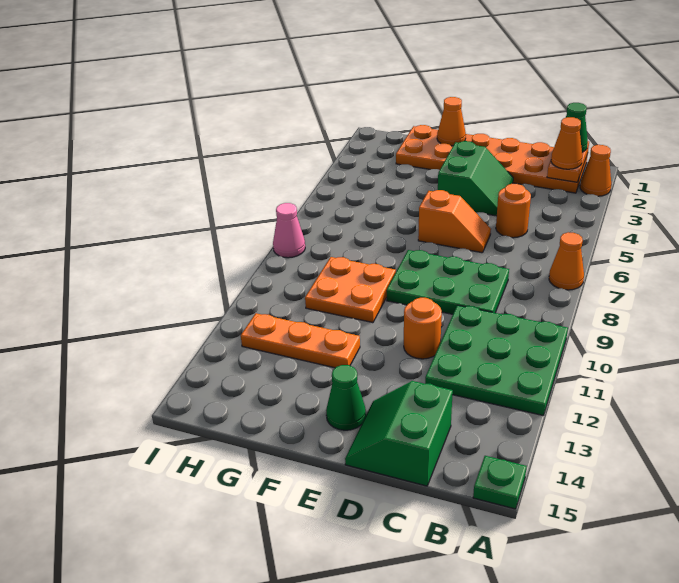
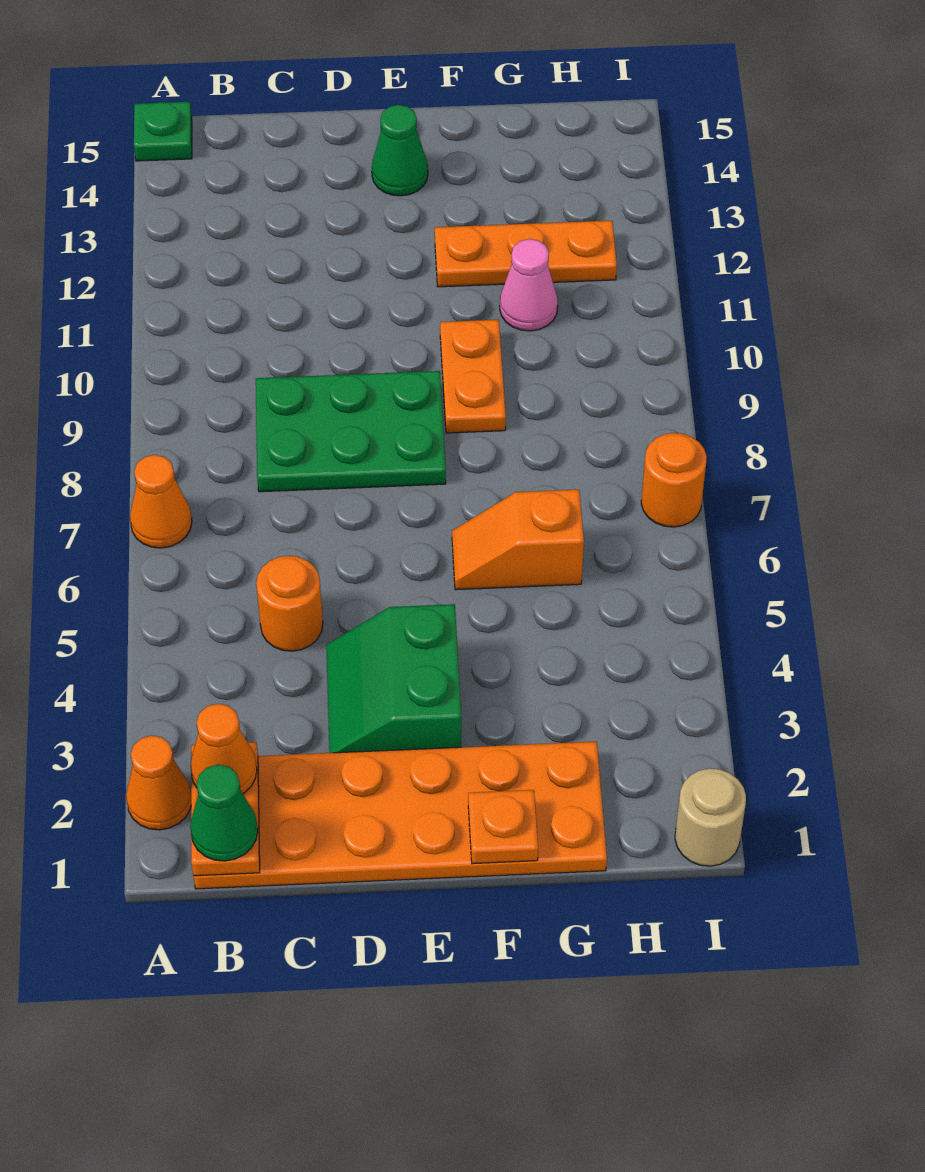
green 3x3 plate [425,305,568,415] -> none
green 2x2 slope [345,381,453,486] -> none
orange 1x2 slope [418,190,491,253] -> orange 1x2 slope moved to [452,490,584,590]
orange 1x1 round brick [404,298,442,359] -> orange 1x1 round brick moved to [641,433,707,527]
orange 1x1 cone [437,97,466,146] -> orange 1x1 plate [468,790,538,864]
orange 2x2 plate [305,257,396,323] -> orange 1x2 plate [440,320,506,433]
none -> tan 1x1 round brick [675,769,746,866]
pink 1x1 cone [273,203,305,258] -> pink 1x1 cone moved to [500,239,558,331]

